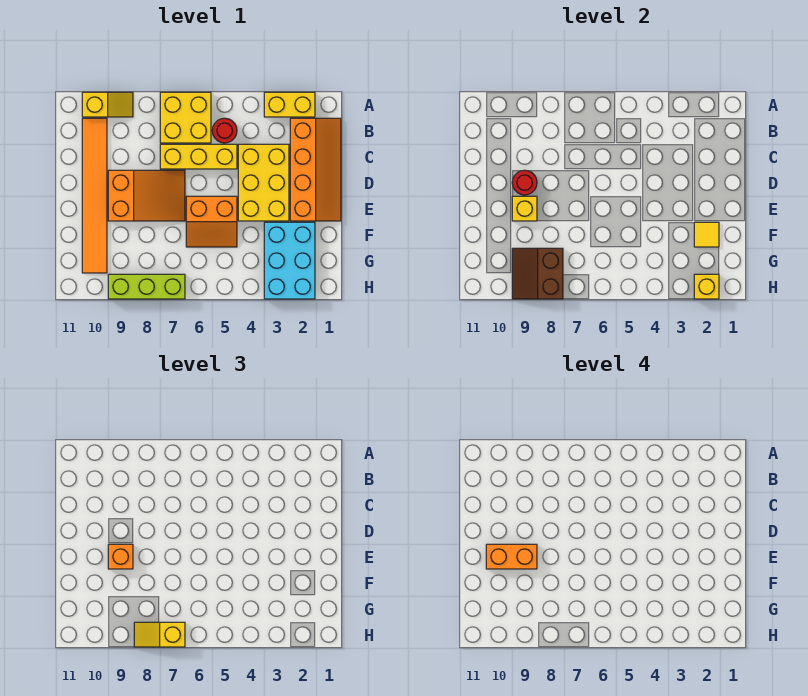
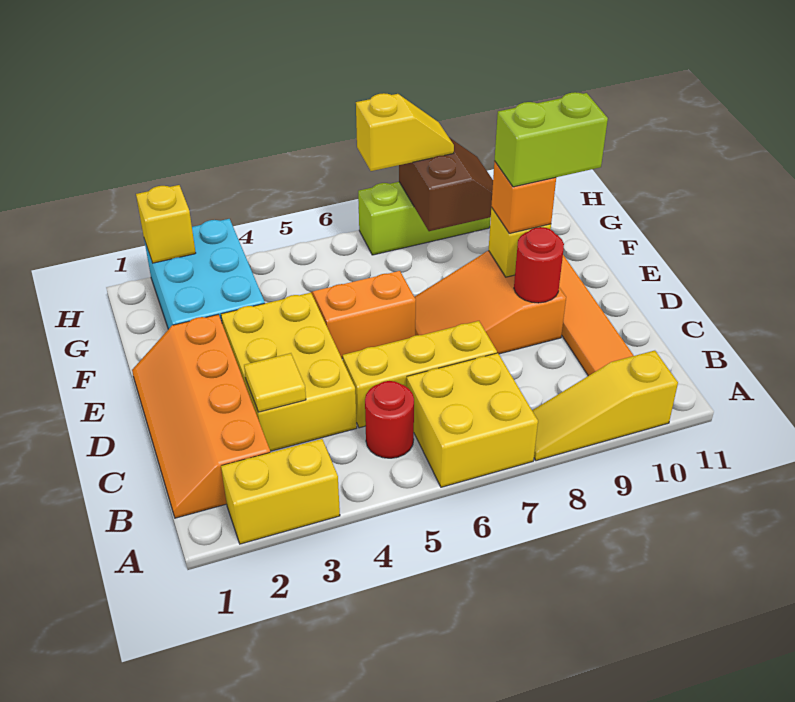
yellow 1x2 slope [82,92,133,117] -> yellow 1x3 slope [532,351,678,461]
orange 1x2 brick [486,544,537,569] -> lime 1x2 brick [495,92,608,187]
yellow 1x1 tile [694,222,719,247] -> yellow 1x1 tile moved to [244,353,306,412]

